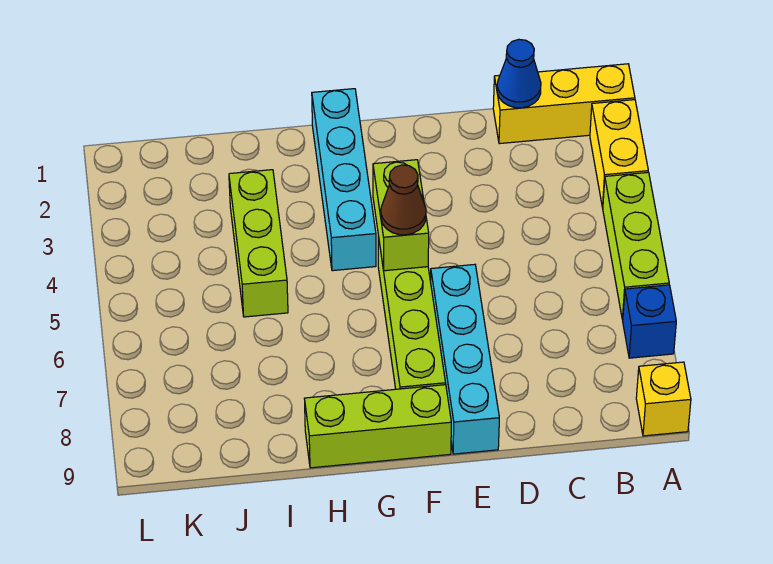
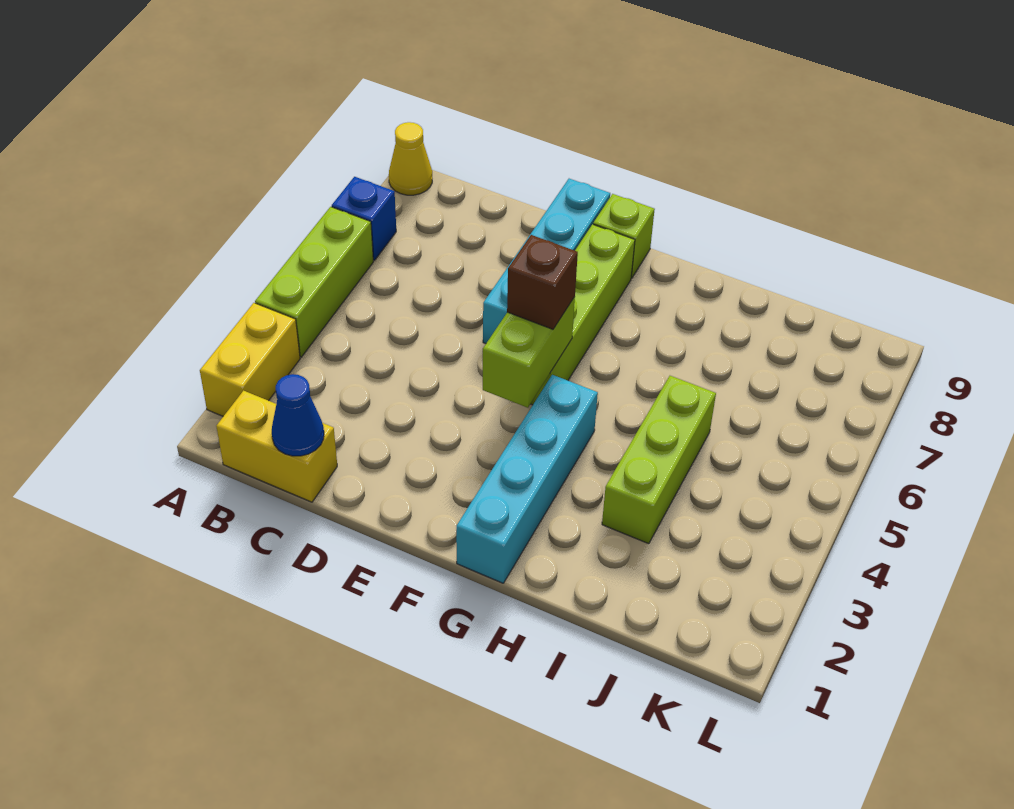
yellow 1x3 brick [493,64,635,144] -> yellow 1x2 brick [216,391,337,502]
yellow 1x1 brick [636,362,691,436] -> yellow 1x1 cone [389,122,432,195]
brown 1x1 cone [381,165,426,235] -> brown 1x1 brick [507,235,578,329]
lime 1x3 brick [304,385,451,468] -> lime 1x1 brick [593,194,655,278]

